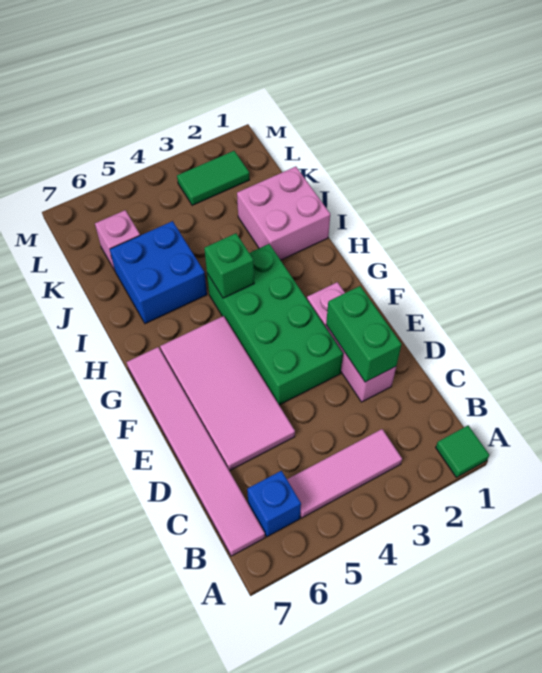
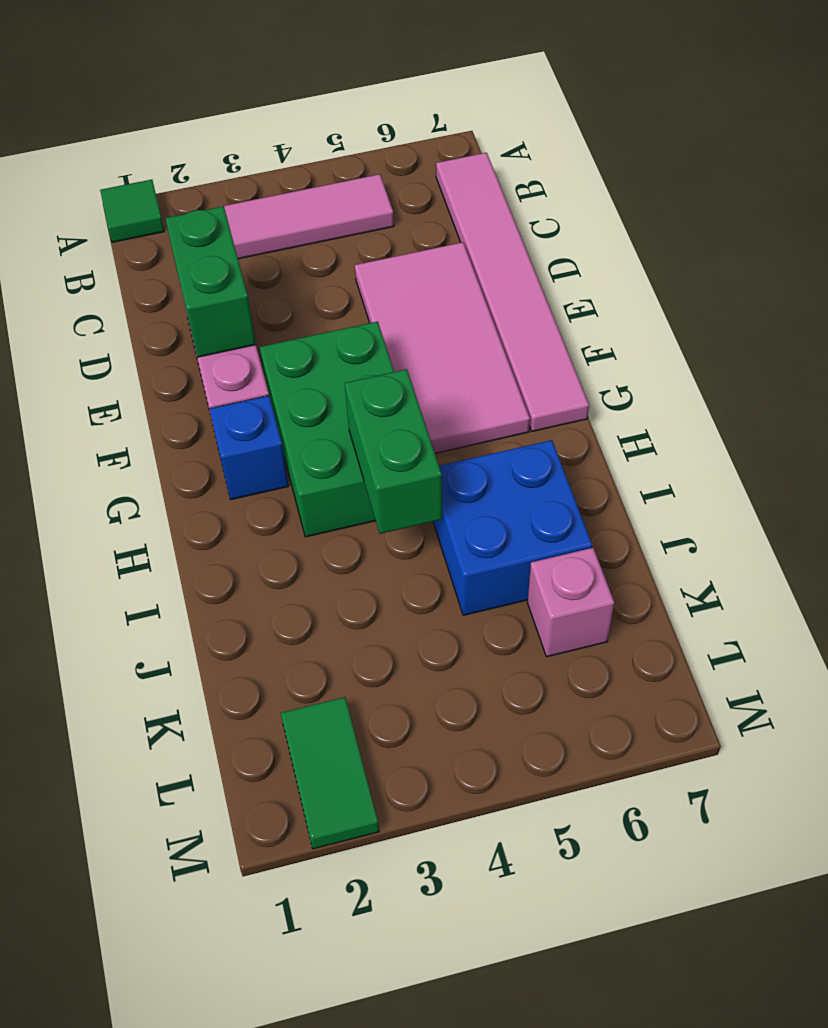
blue 1x1 brick [247,471,301,537] -> blue 1x1 brick moved to [210,396,289,500]
green 2x4 brick [207,244,343,405] -> green 2x3 brick [260,322,394,537]
green 1x1 brick [204,233,254,298] -> green 1x2 brick [345,369,442,534]
pink 2x2 brick [237,167,330,260] -> none
green 1x2 tile [177,151,249,205] -> green 1x2 tile turned to [281,697,379,849]

